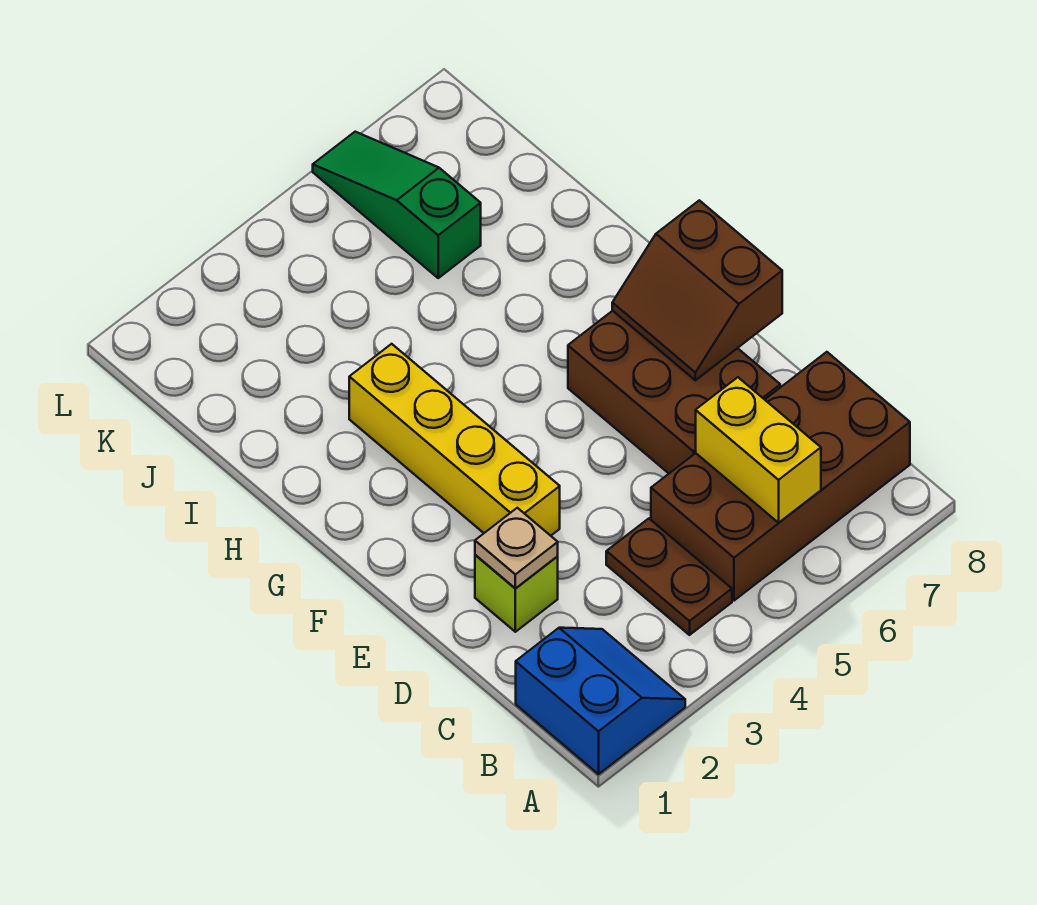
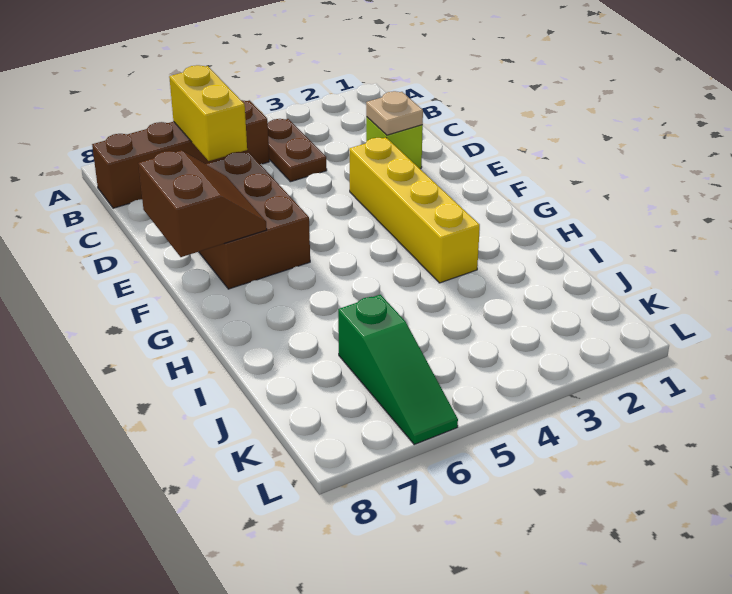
blue 2x2 slope [516,628,685,774] -> none
brown 2x4 brick [651,352,910,601] -> brown 1x4 brick [92,100,269,208]

